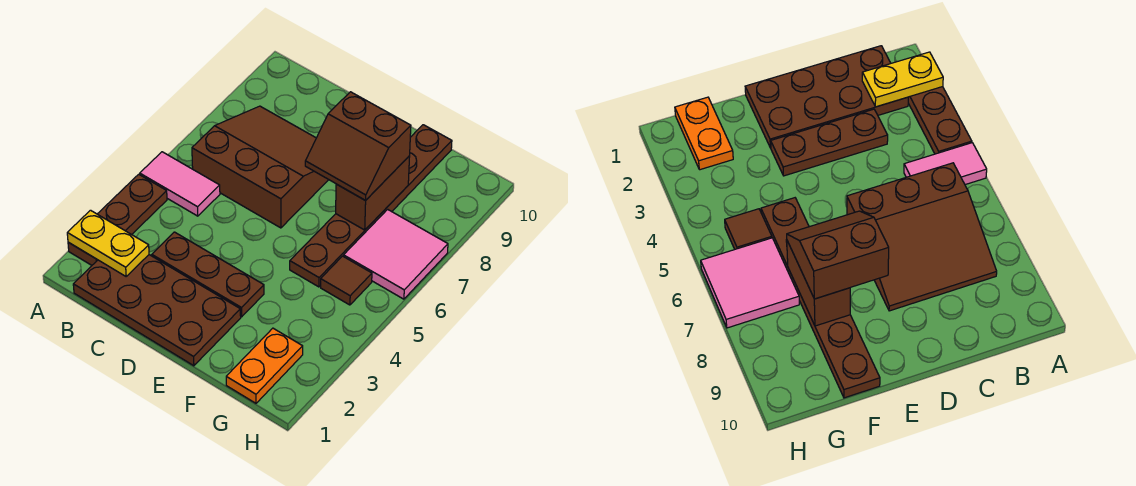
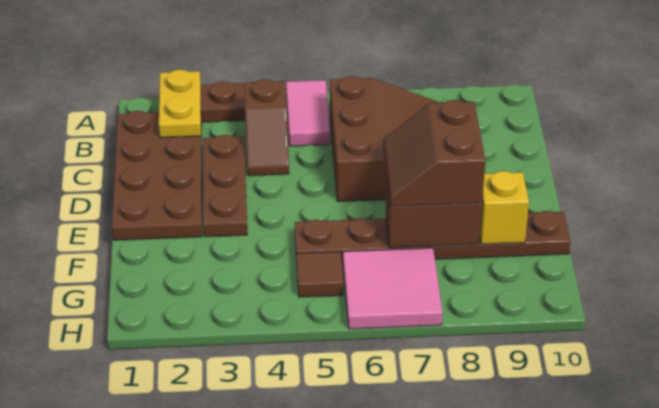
none -> brown 1x2 slope [244,79,289,176]
none -> yellow 1x1 brick [480,171,529,244]
orange 1x2 plate [226,328,303,403] -> none

